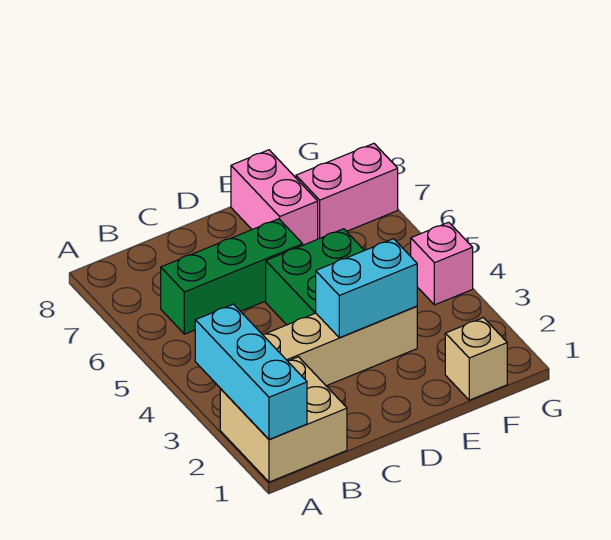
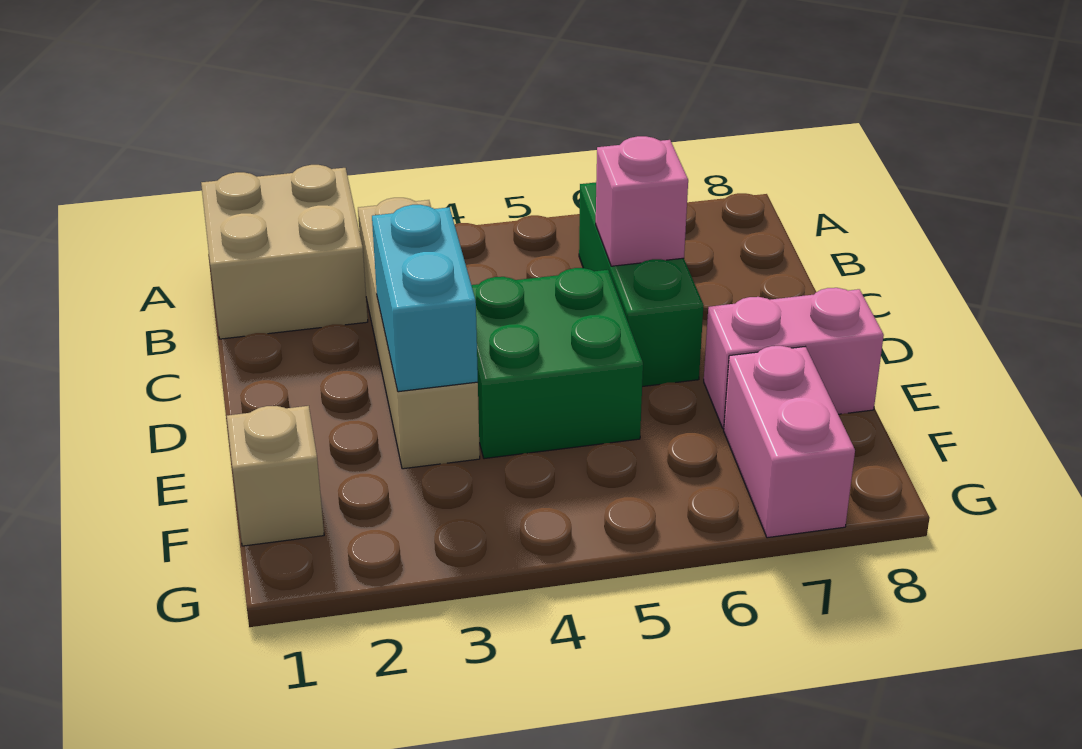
cyan 1x3 brick [195,304,307,439] -> none
pink 1x1 brick [411,222,473,305] -> pink 1x1 brick moved to [596,136,688,266]

